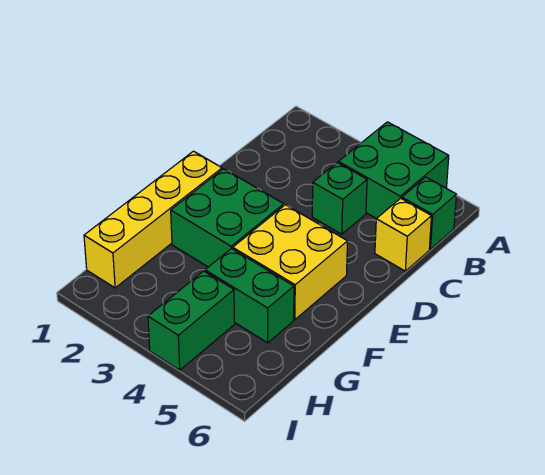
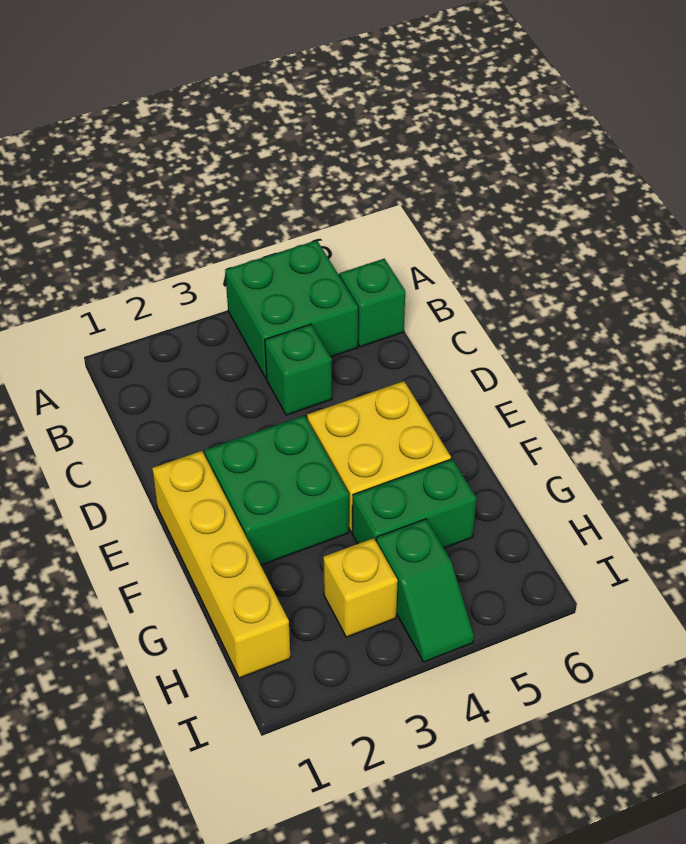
yellow 1x1 brick [375,198,431,271] -> yellow 1x1 brick moved to [323,538,398,637]
green 1x2 brick [148,271,235,370] -> green 1x2 slope [376,519,474,662]

